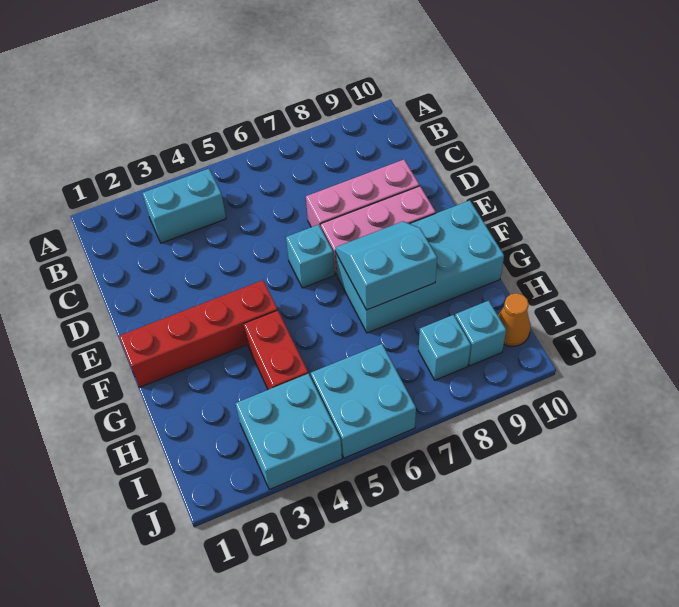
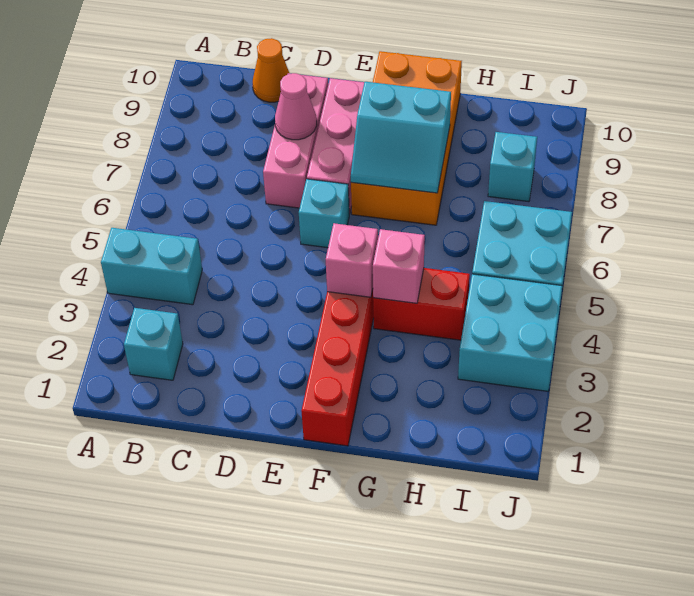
cyan 1x2 brick [142,169,226,243] -> cyan 1x2 brick turned to [101,228,202,305]
none -> pink 1x1 cone [275,73,317,140]
none -> pink 1x1 brick [326,223,378,297]
cyan 2x4 brick [336,200,504,333] -> orange 2x4 brick [351,51,462,225]
cyan 2x2 slope [335,221,437,310] -> cyan 2x2 slope turned to [351,82,451,193]
none -> pink 1x1 brick [373,229,425,303]
cyan 1x1 brick [455,301,506,366] -> cyan 1x1 brick moved to [124,308,183,380]
orange 1x1 cone [498,293,530,346] -> orange 1x1 cone moved to [253,38,289,102]

